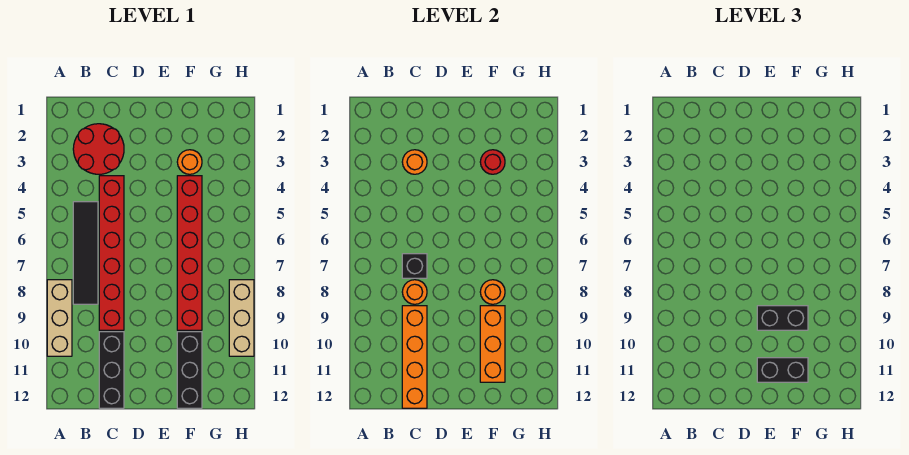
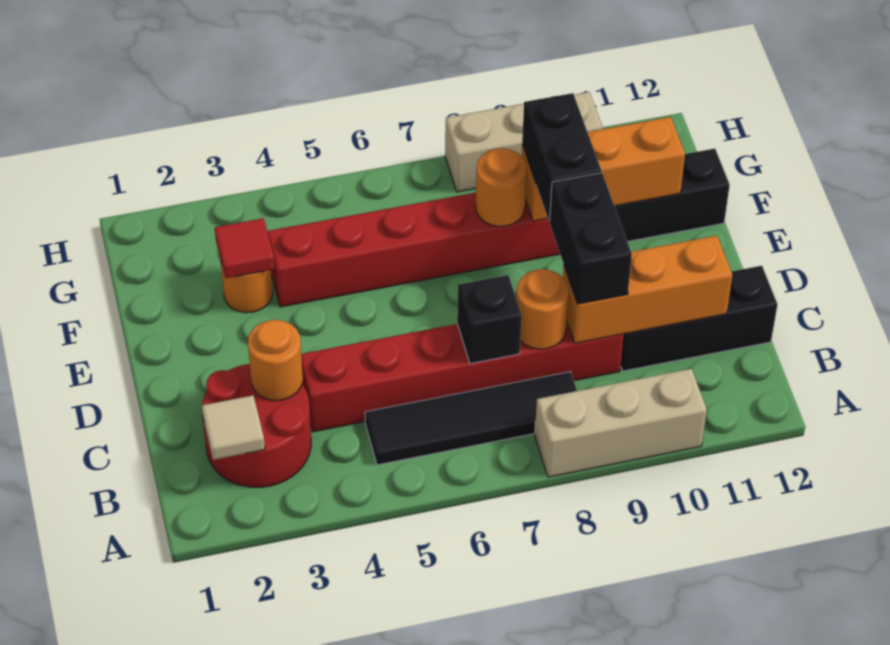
none -> tan 1x1 tile [202,395,265,460]
orange 1x4 brick [402,306,427,408] -> orange 1x3 brick [563,236,732,343]
black 1x2 brick [757,358,808,382] -> black 1x2 brick moved to [550,173,632,304]
red 1x1 round brick [480,150,505,174] -> red 1x1 tile [215,218,275,278]

